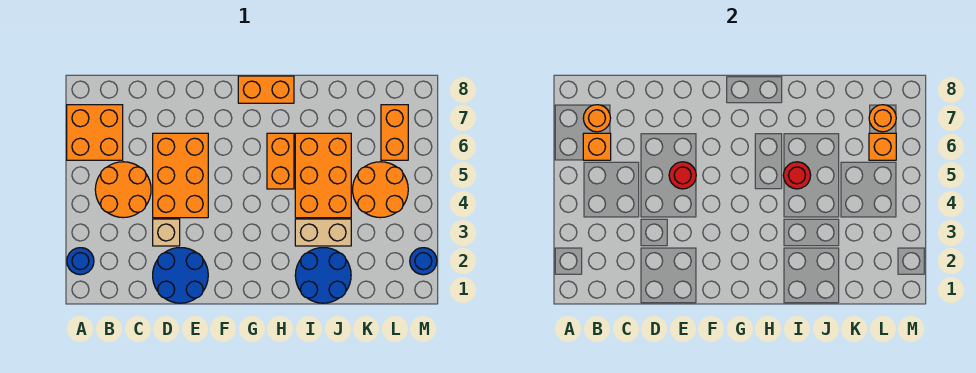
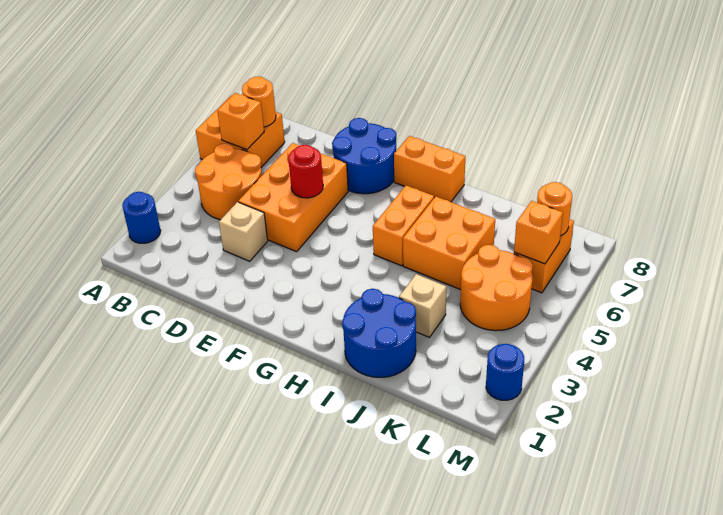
blue 2x2 round brick [153,248,208,303] -> blue 2x2 round brick moved to [332,118,396,194]
tan 1x2 brick [295,219,351,246] -> tan 1x1 brick [399,274,446,337]
orange 2x3 brick [295,133,351,218] -> orange 2x2 brick [403,197,495,290]
red 1x1 round brick [783,162,811,189] -> none

